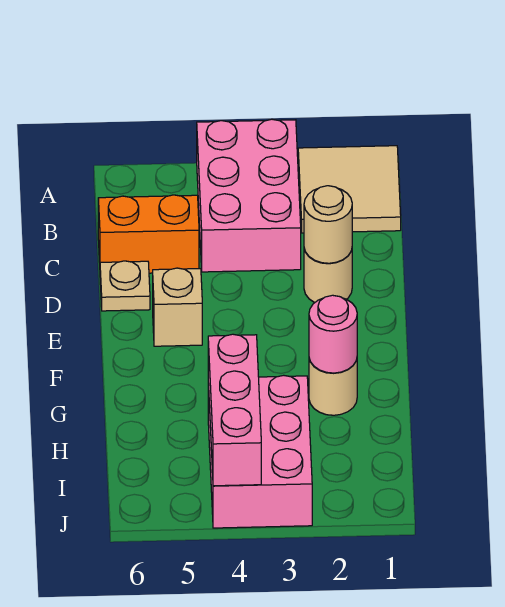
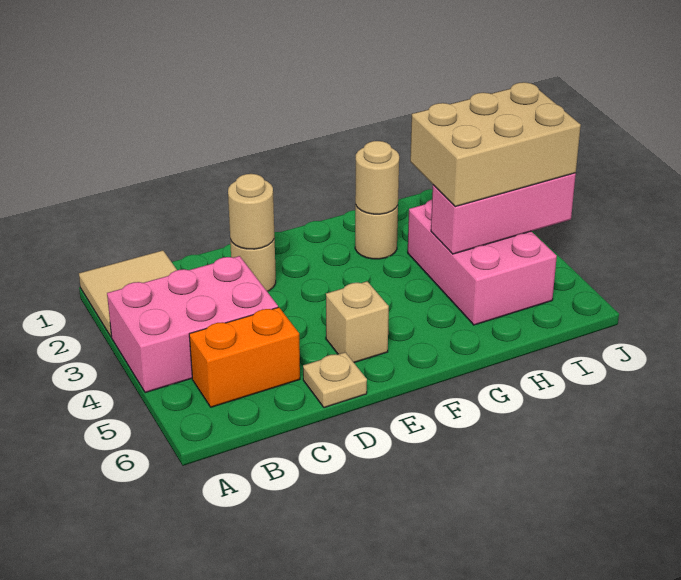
orange 1x2 brick [98,195,199,273] -> orange 1x2 brick turned to [189,307,300,407]
pink 1x1 round brick [309,295,357,373] -> tan 1x1 round brick [355,141,399,214]
pink 2x3 brick [208,375,312,528] -> pink 2x3 brick turned to [408,200,557,325]
none -> tan 2x3 brick [410,82,581,207]

